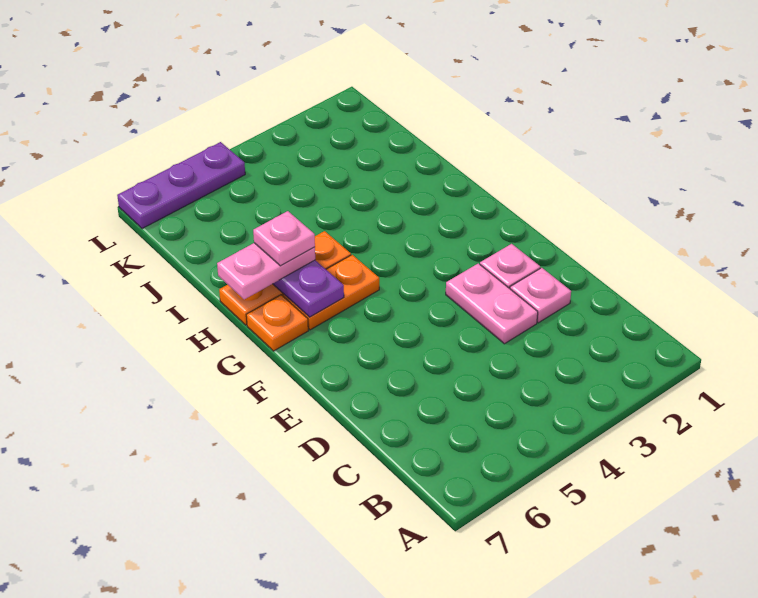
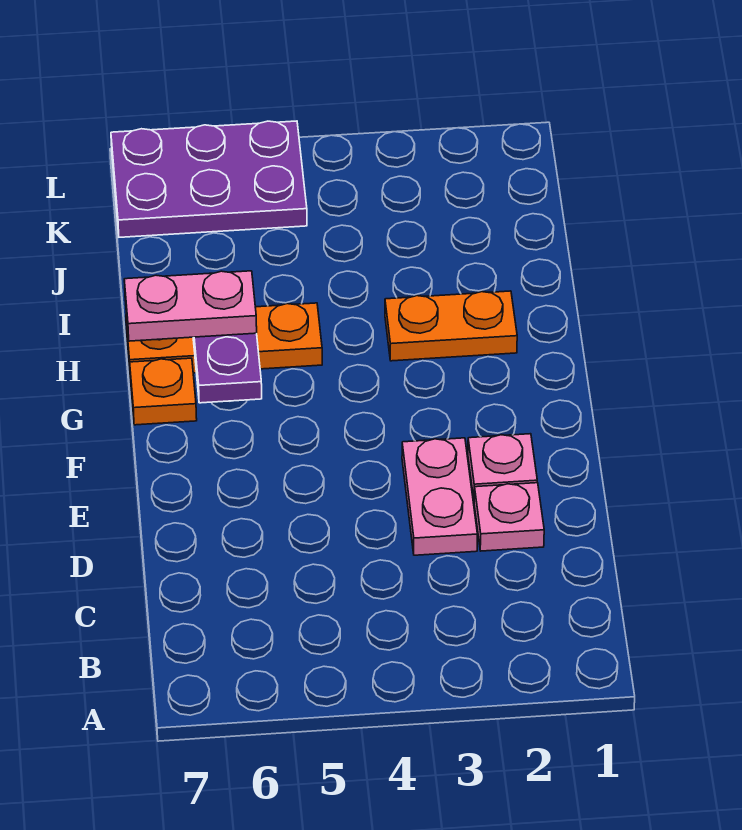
orange 1x2 plate [283,255,379,330] -> orange 1x2 plate moved to [385,291,517,361]
pink 1x1 plate [253,211,315,266] -> none
purple 1x3 plate [117,142,245,229] -> purple 2x3 plate [111,121,307,237]

